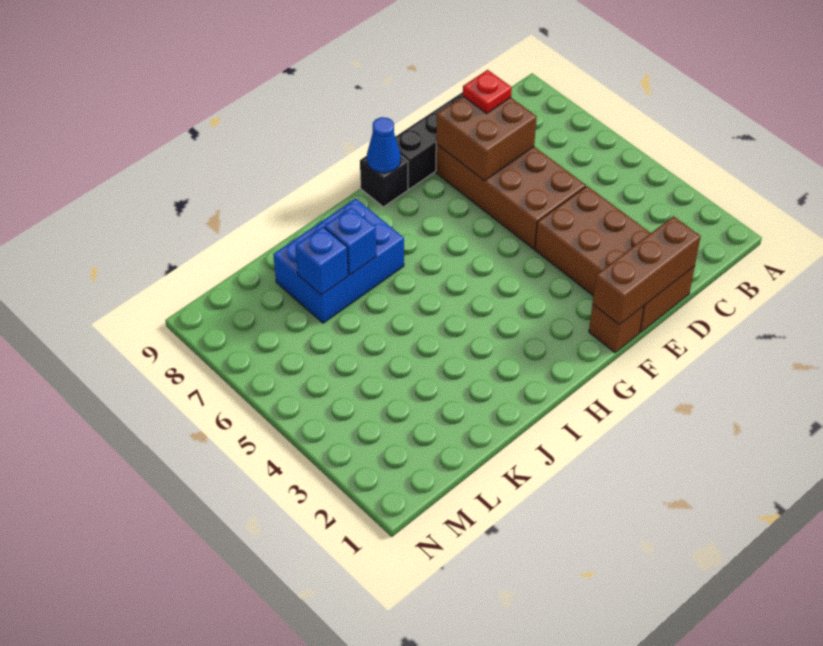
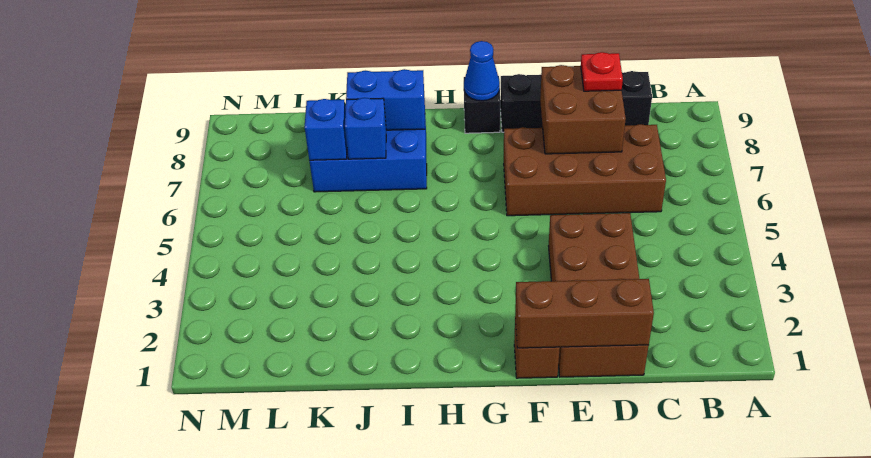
brown 2x4 brick [436,144,586,249] -> brown 2x4 brick turned to [504,124,666,216]
none -> blue 1x2 brick [346,69,425,130]

